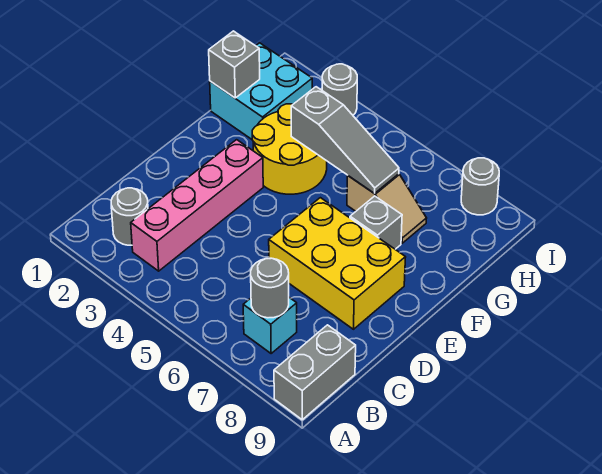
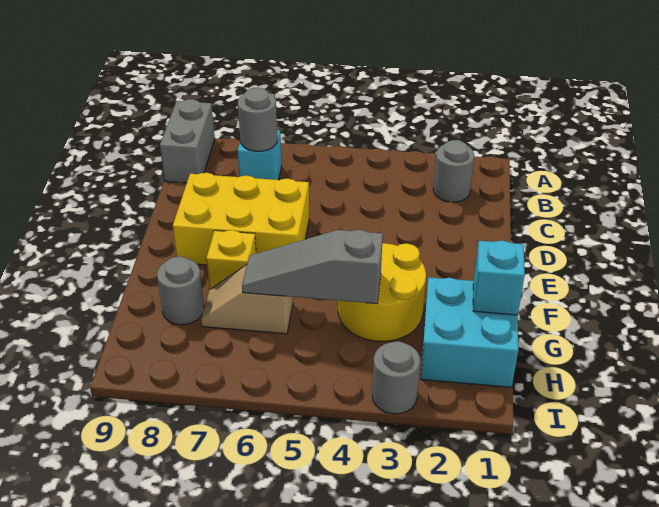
pink 1x4 brick [131,140,263,271] -> none
grey 1x1 brick [350,196,402,249] -> yellow 1x1 brick [206,230,256,289]
grey 1x1 brick [209,31,260,98] -> cyan 1x1 brick [473,241,525,315]
grey 1x1 round brick [461,158,499,215] -> grey 1x1 round brick moved to [157,256,204,325]

